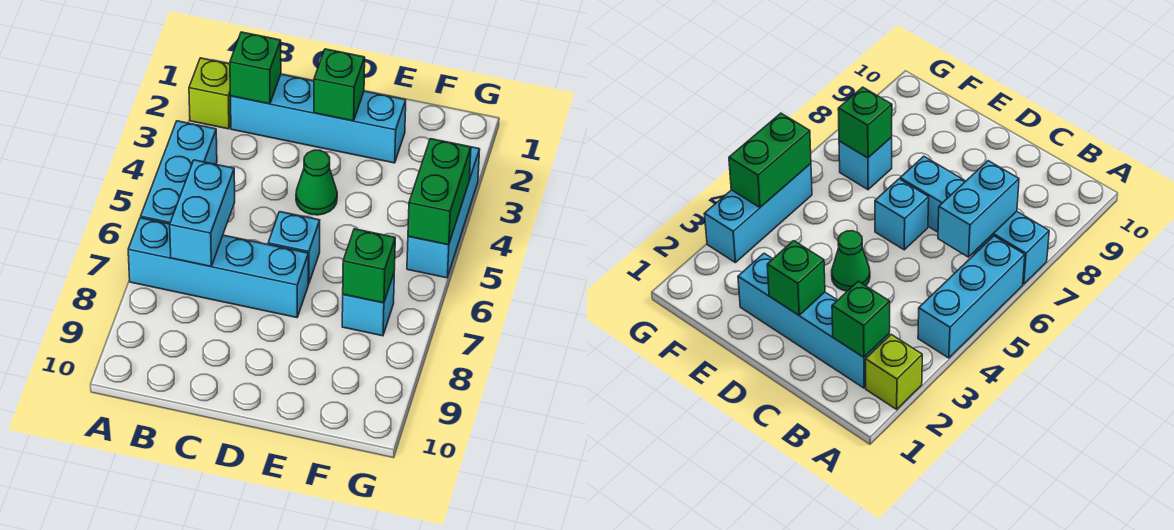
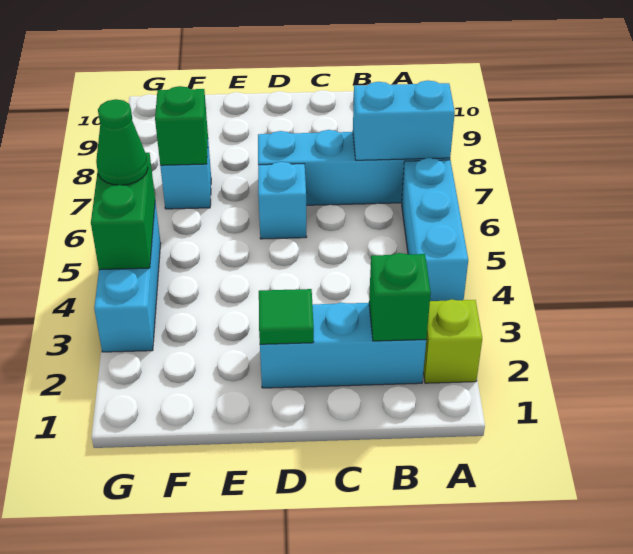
cyan 1x4 brick [231,74,406,163] -> cyan 1x3 brick [260,303,426,388]
cyan 1x2 brick [170,160,235,266] -> cyan 1x2 brick turned to [353,80,455,160]
green 1x1 brick [314,49,365,121] -> green 1x1 tile [259,289,314,344]
green 1x1 cone [296,150,337,215] -> green 1x1 cone moved to [96,99,148,185]

